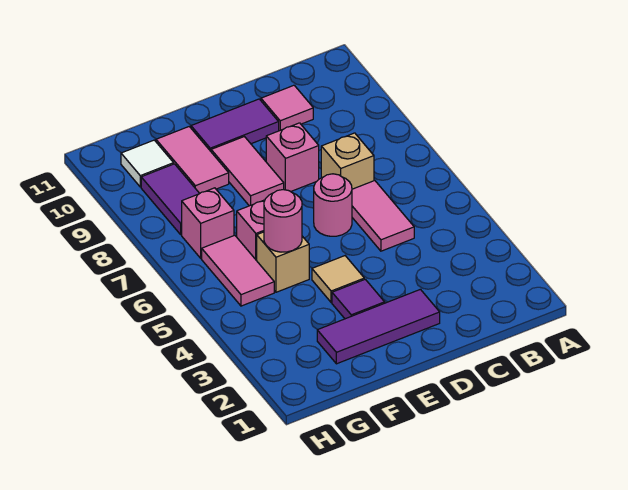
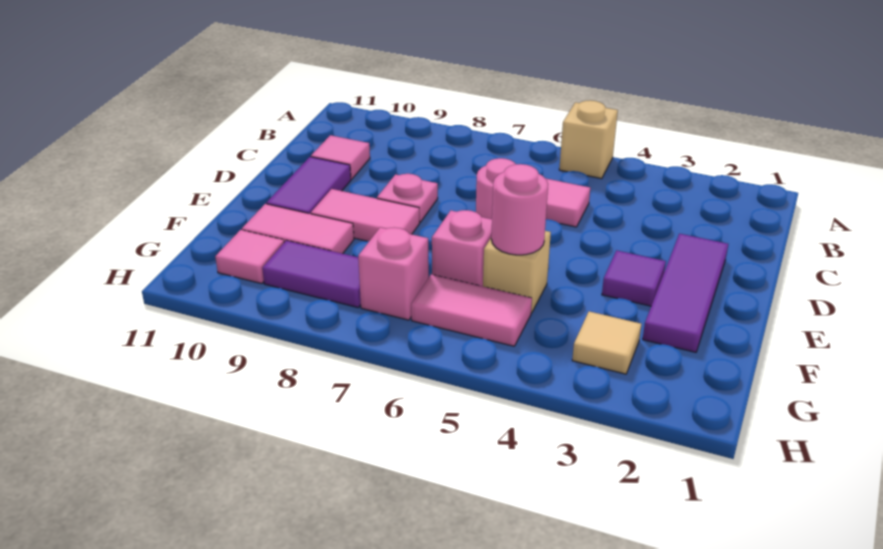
tan 1x1 brick [321,133,374,189] -> tan 1x1 brick moved to [559,100,618,179]
pink 1x1 brick [266,123,319,192] -> pink 1x1 plate [377,174,438,222]
tan 1x1 tile [312,256,364,302] -> tan 1x1 tile moved to [572,311,641,374]
white 1x1 tile [121,140,174,187] -> pink 1x1 tile [215,230,284,284]

